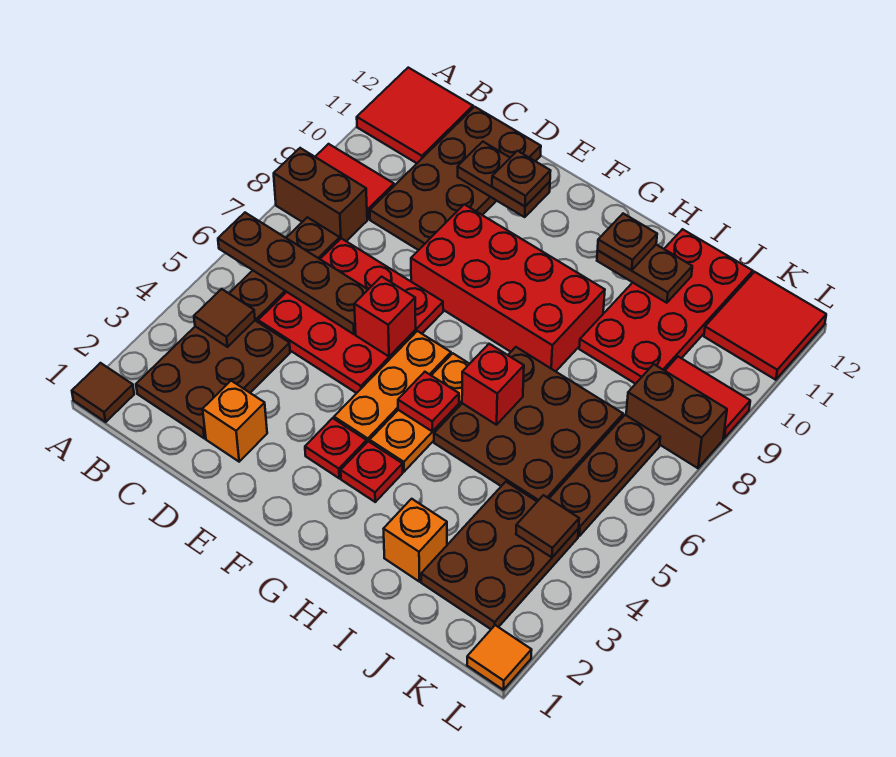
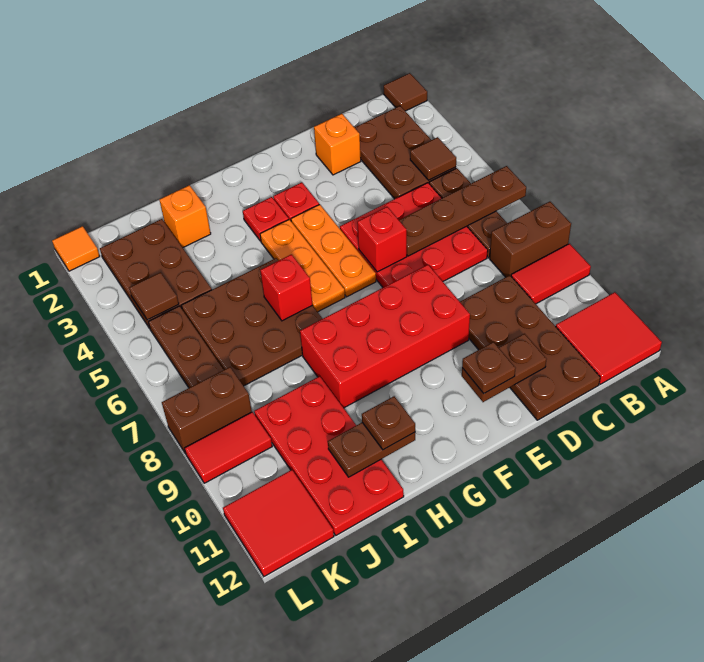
red 1x1 plate [398,372,459,431] -> none

